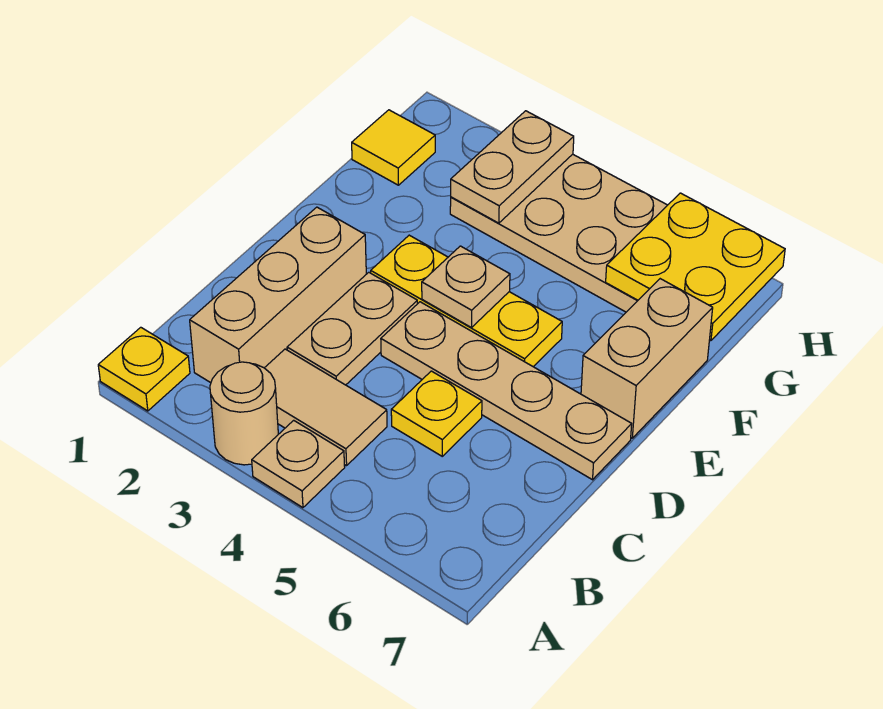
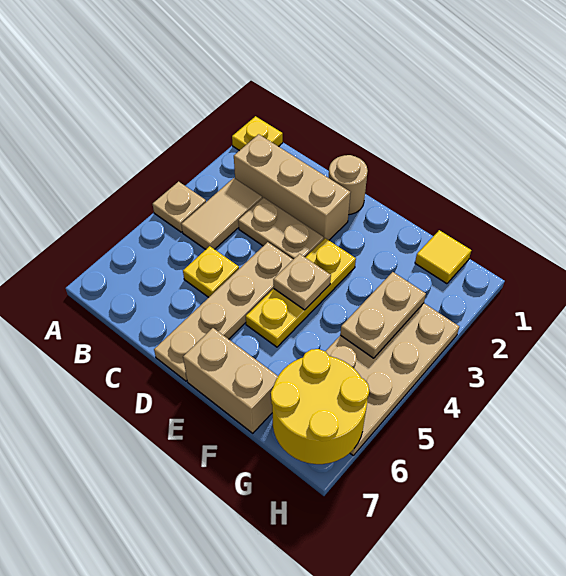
tan 1x1 round brick [210,362,278,465] -> tan 1x1 round brick moved to [329,155,368,215]
tan 1x2 plate [451,111,574,223] -> tan 1x2 plate turned to [340,272,426,358]
yellow 2x2 plate [606,193,785,341] -> yellow 2x2 round brick [271,349,369,464]

